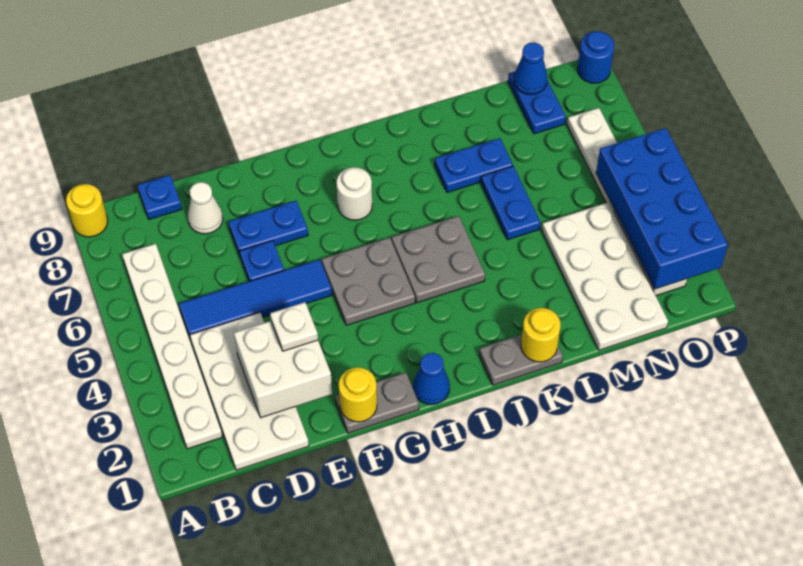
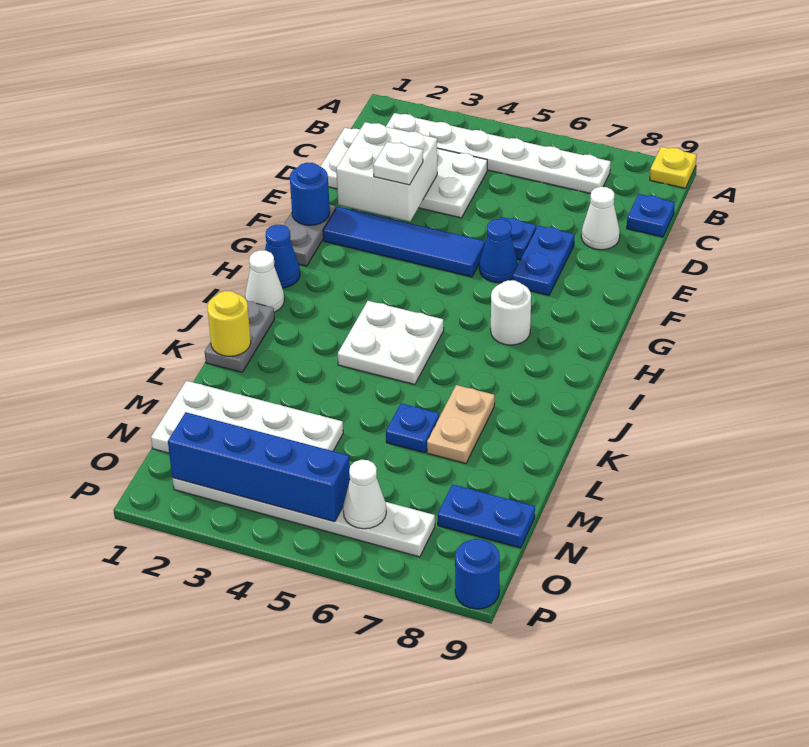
yellow 1x1 round brick [66,184,108,237] -> yellow 1x1 plate [650,147,697,188]
blue 1x4 tile [179,259,332,337] -> blue 1x4 tile turned to [323,206,485,277]
yellow 1x1 round brick [339,367,377,422] -> blue 1x1 round brick [290,163,330,225]
grey 2x2 plate [322,238,415,325] -> none
none -> white 1x1 cone [245,250,284,312]
grey 2x2 plate [392,216,485,303] -> white 2x2 plate [338,301,444,385]
blue 1x2 plate [435,138,513,193] -> tan 1x2 plate [427,385,495,463]
blue 1x2 plate [481,166,540,240] -> blue 1x1 plate [386,403,439,453]
blue 1x1 cone [514,42,548,95] -> blue 1x1 cone moved to [479,219,518,283]
blue 2x4 brick [596,128,728,289] -> blue 1x4 brick [168,412,350,522]
none -> white 1x1 cone [343,460,386,529]

